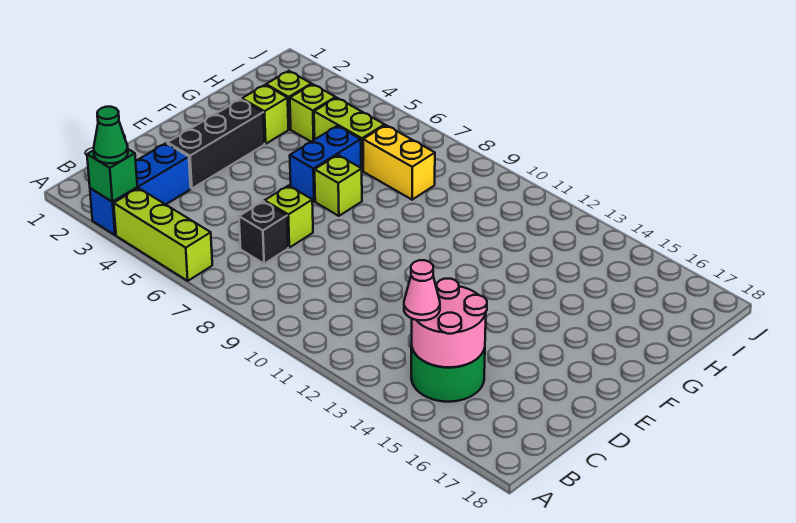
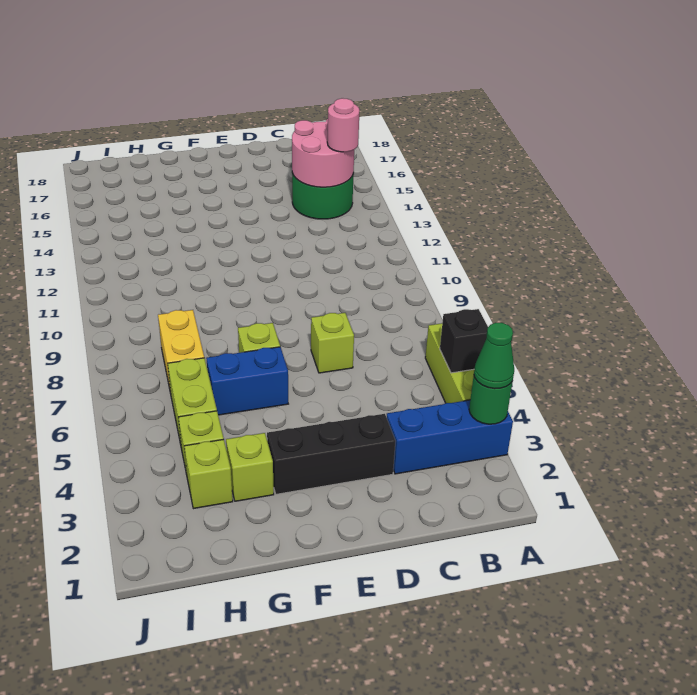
green 1x1 brick [87,149,137,202] -> green 1x1 round brick [469,376,513,424]
pink 1x1 cone [404,260,440,320] -> pink 1x1 round brick [327,98,360,152]
black 1x1 brick [239,201,288,264] -> black 1x1 brick moved to [440,309,488,373]

